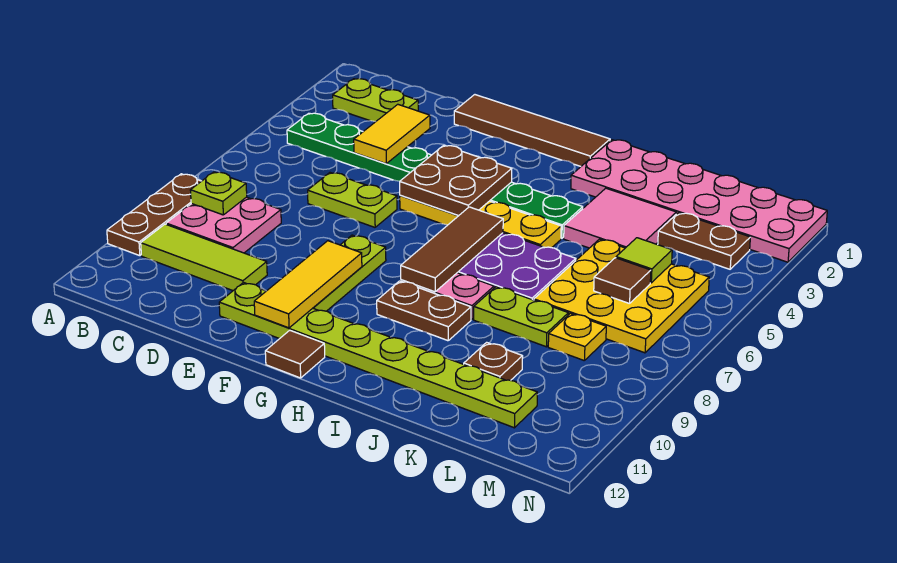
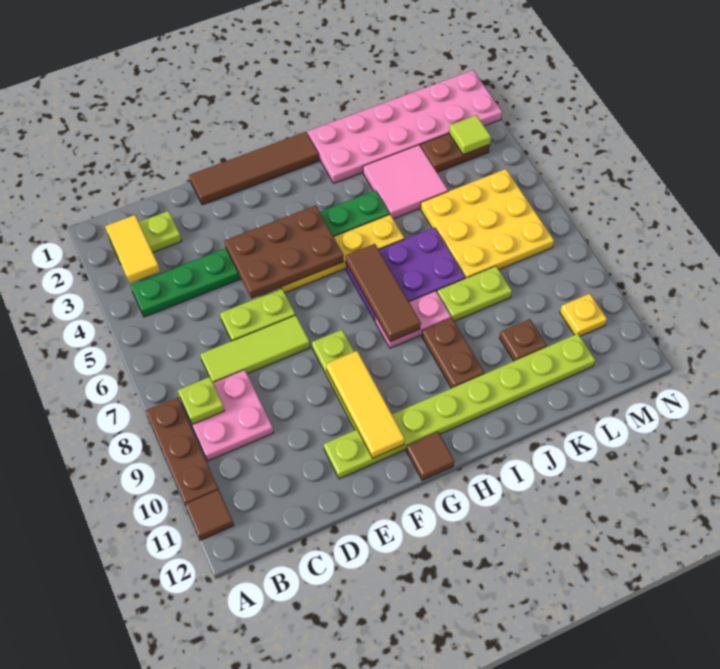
lime 1x3 tile [141,224,267,291] -> lime 1x3 tile moved to [200,315,310,383]
yellow 1x2 tile [354,104,430,164] -> yellow 1x2 tile moved to [105,215,160,283]
brown 2x2 plate [400,145,512,216] -> brown 2x3 plate [225,205,344,299]
brown 1x2 plate [377,281,471,341] -> brown 1x2 plate turned to [422,318,484,388]
lime 1x1 tile [616,238,672,283] -> lime 1x1 tile moved to [449,115,491,155]
brown 1x1 tile [594,258,651,304] -> brown 1x1 tile moved to [185,490,234,540]
yellow 1x1 plate [548,313,606,361] -> yellow 1x1 plate moved to [560,294,607,336]

